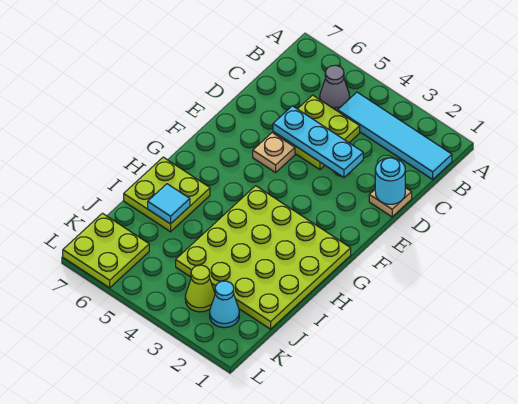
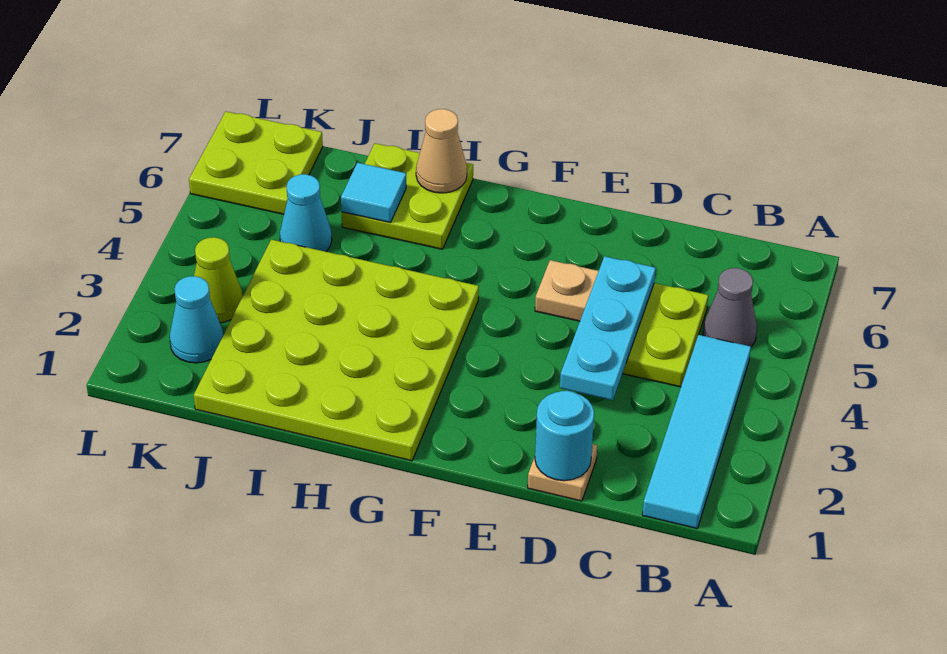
none -> tan 1x1 cone [416,109,467,193]
none -> cyan 1x1 cone [280,174,332,252]

